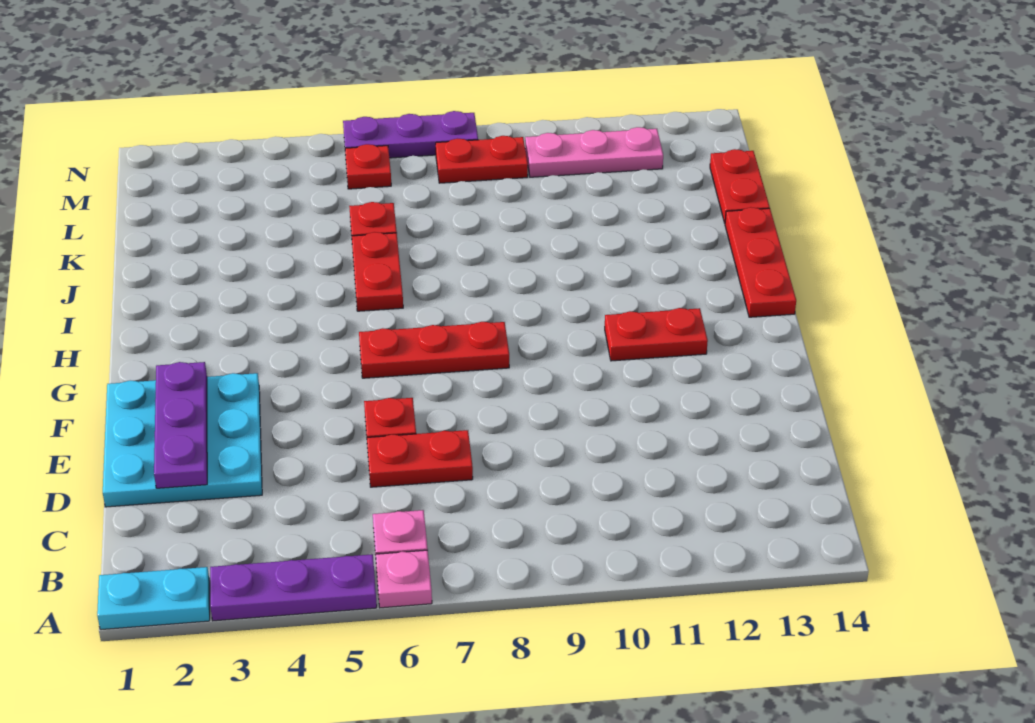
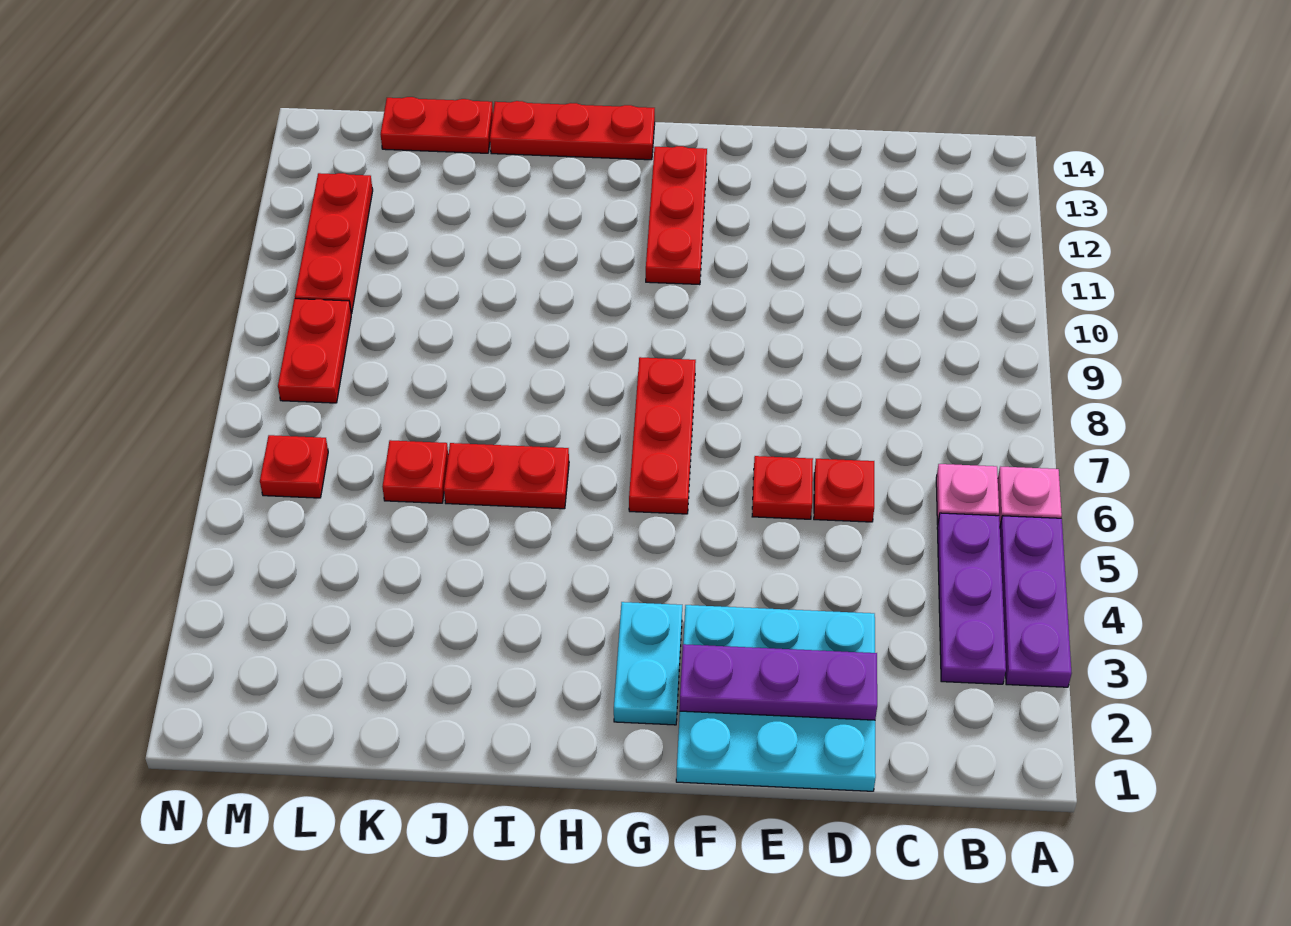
cyan 1x2 plate [97,567,210,630] -> cyan 1x2 plate moved to [614,602,682,725]
red 1x2 plate [367,430,473,487] -> red 1x1 plate [814,459,874,522]
red 1x2 plate [605,308,708,361] -> red 1x3 plate [646,146,707,285]
pink 1x3 plate [525,127,663,177] -> red 1x3 plate [295,173,373,314]
purple 1x3 plate [343,111,478,158] -> purple 1x3 plate moved to [937,513,1006,684]

